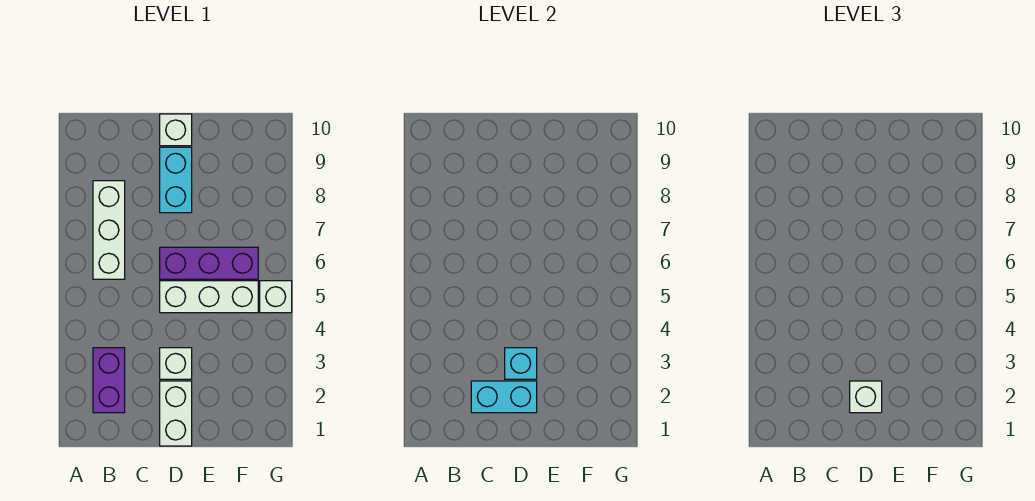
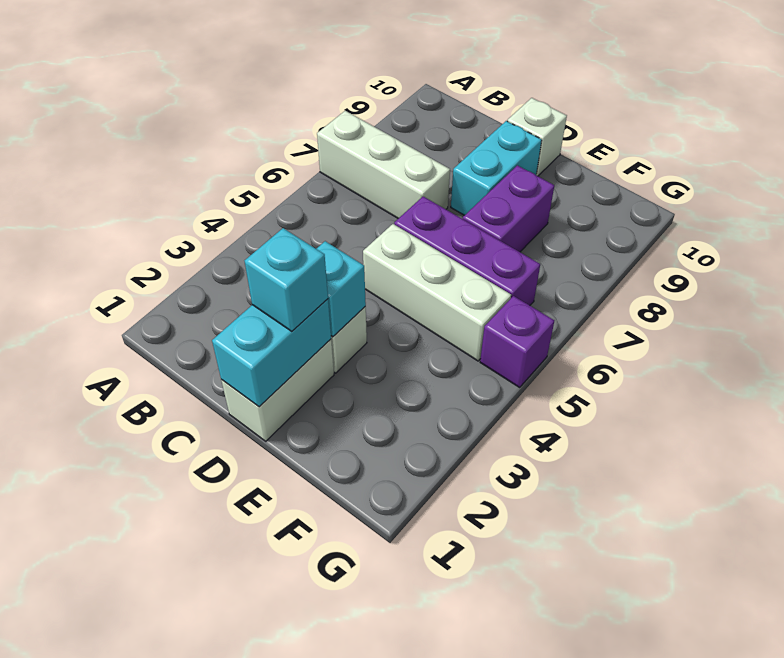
purple 1x2 brick [93,348,125,413] -> purple 1x2 brick moved to [463,165,554,252]
white 1x3 brick [93,181,125,279] -> white 1x3 brick turned to [317,111,450,219]
cyan 1x2 brick [471,381,537,413] -> cyan 1x2 brick turned to [212,299,331,407]
white 1x1 brick [850,381,882,413] -> cyan 1x1 brick [245,228,328,331]
white 1x1 brick [260,281,292,313] -> purple 1x1 brick [480,296,554,387]

